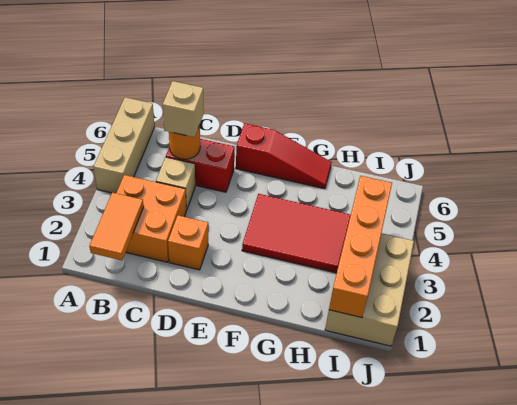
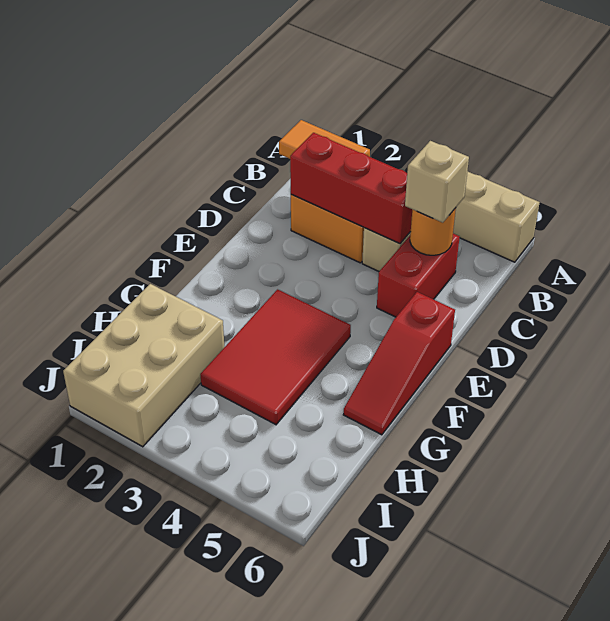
none -> red 1x3 brick [290,133,412,244]
orange 1x1 brick [168,215,208,270] -> none
tan 2x3 brick [325,233,414,346] -> tan 2x3 brick turned to [63,284,224,447]
orange 1x4 brick [329,176,392,318] -> none

